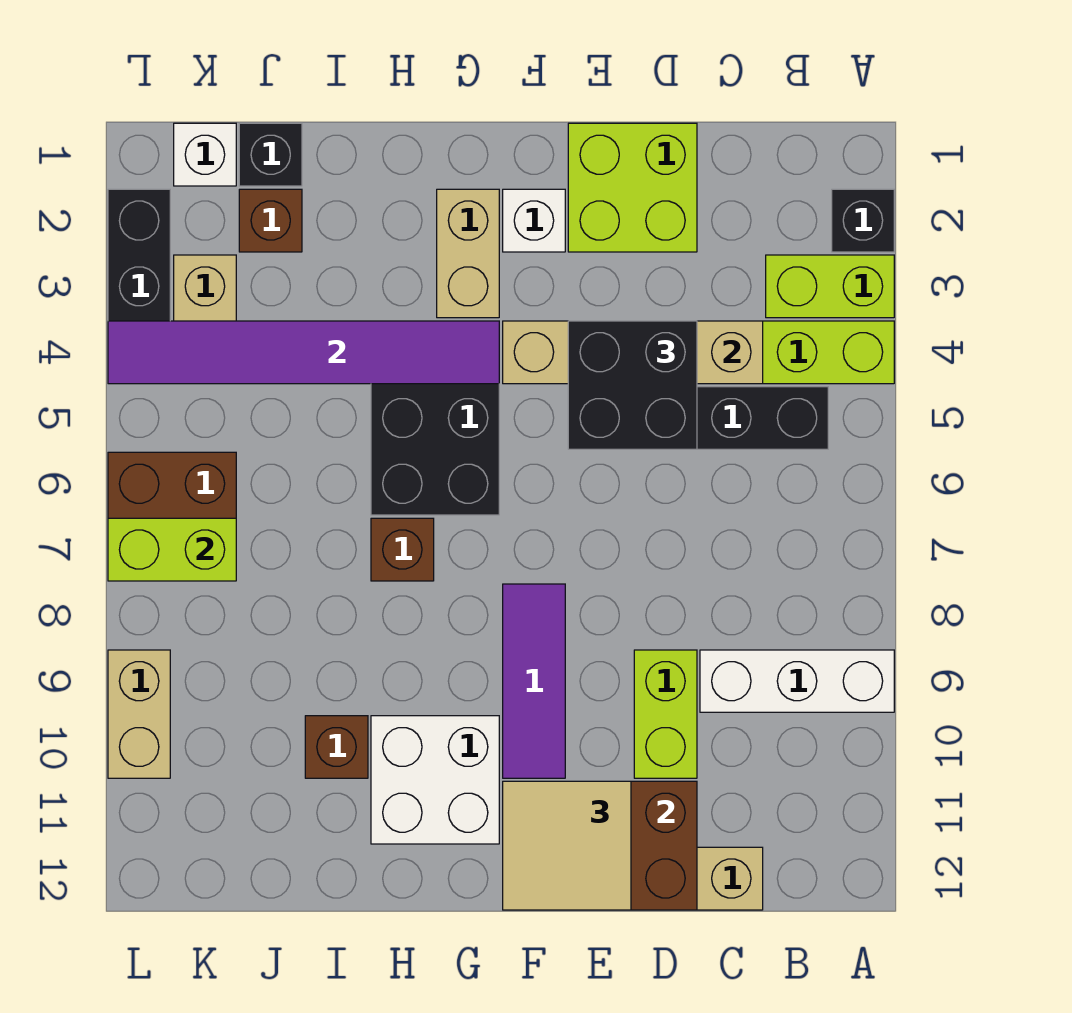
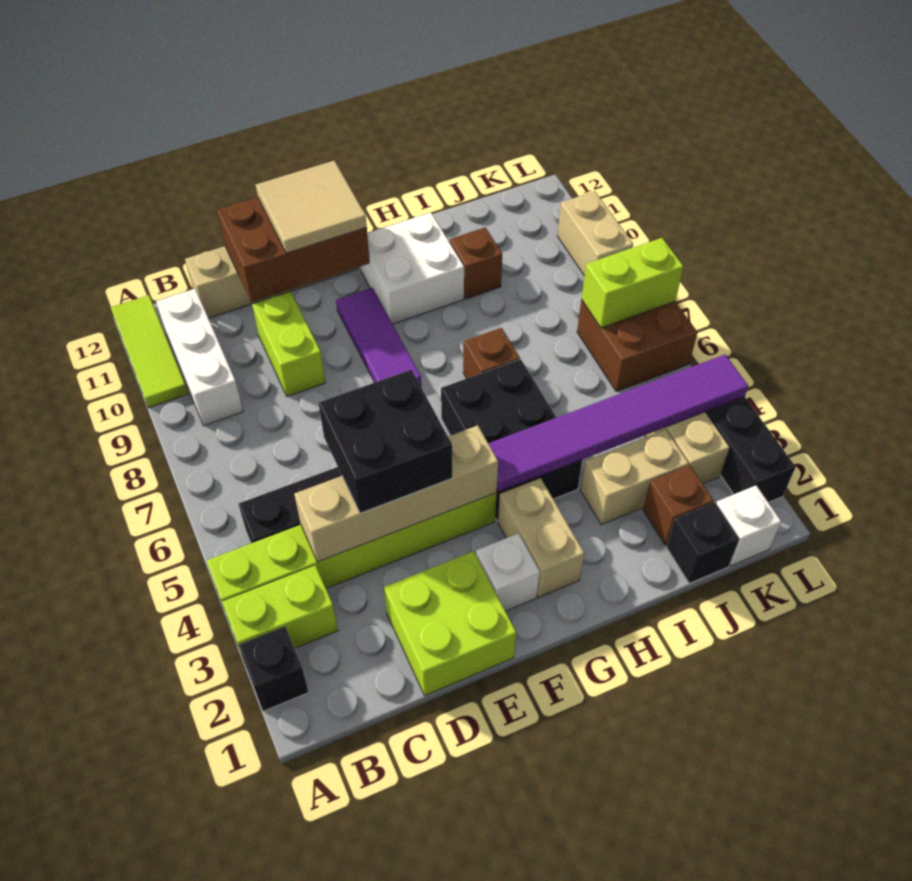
white 1x3 brick [700,650,894,712] -> white 1x3 brick turned to [156,289,243,426]
none -> lime 1x3 tile [111,295,188,408]
none -> tan 1x2 brick [581,430,689,525]

